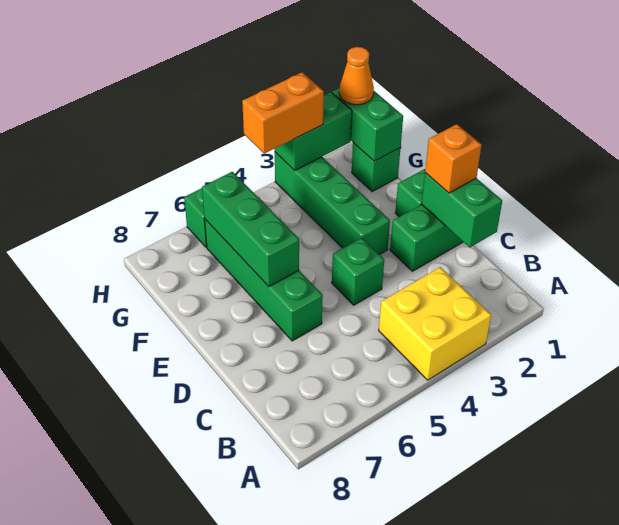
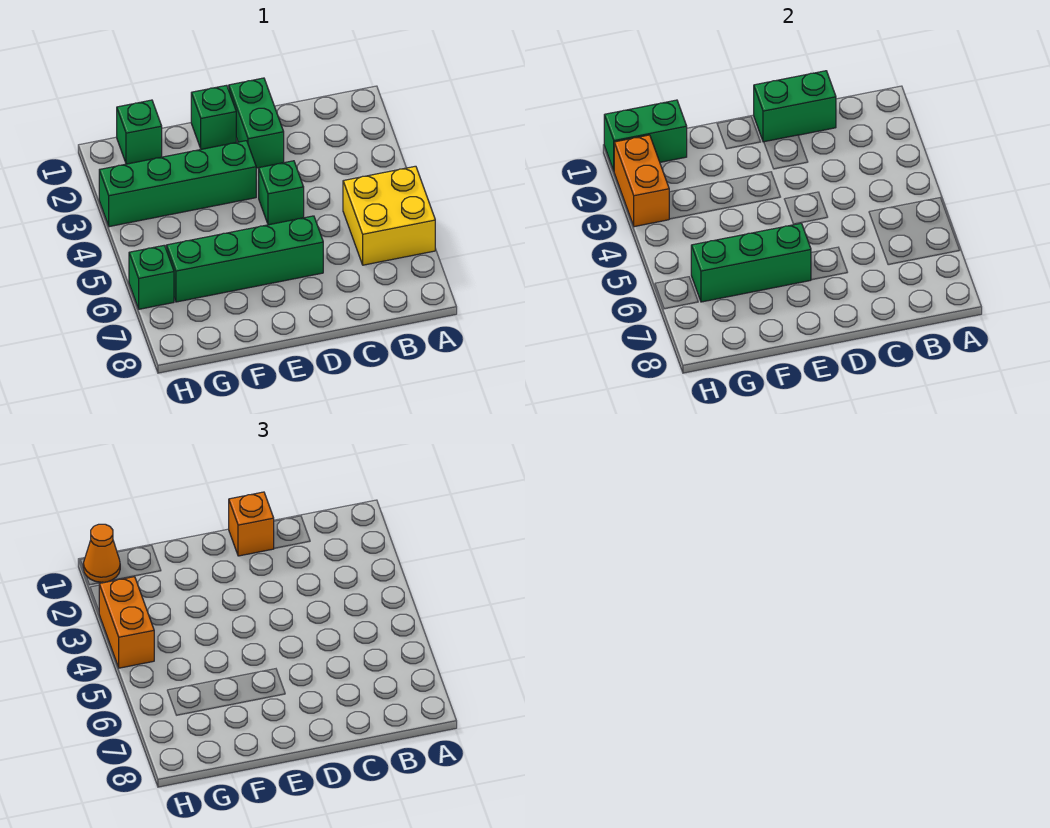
yellow 2x2 brick [379,267,491,380] -> yellow 2x2 brick moved to [343,166,435,265]
green 1x2 brick [275,92,352,171] -> orange 1x2 brick [614,135,669,227]

